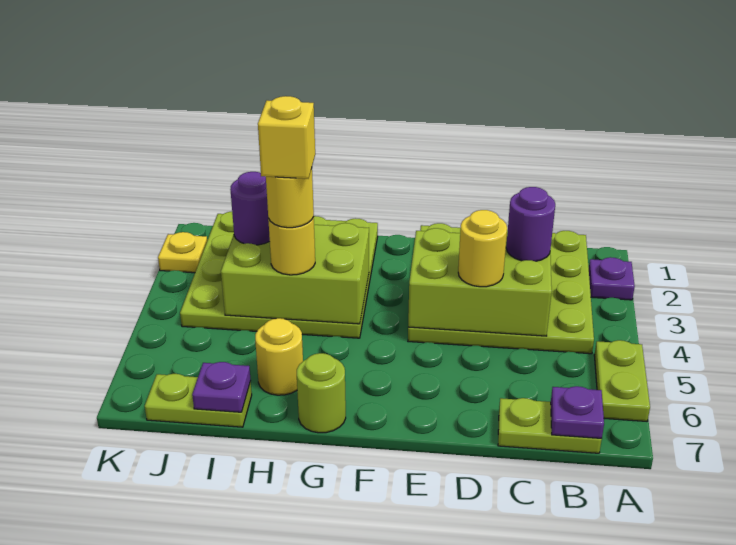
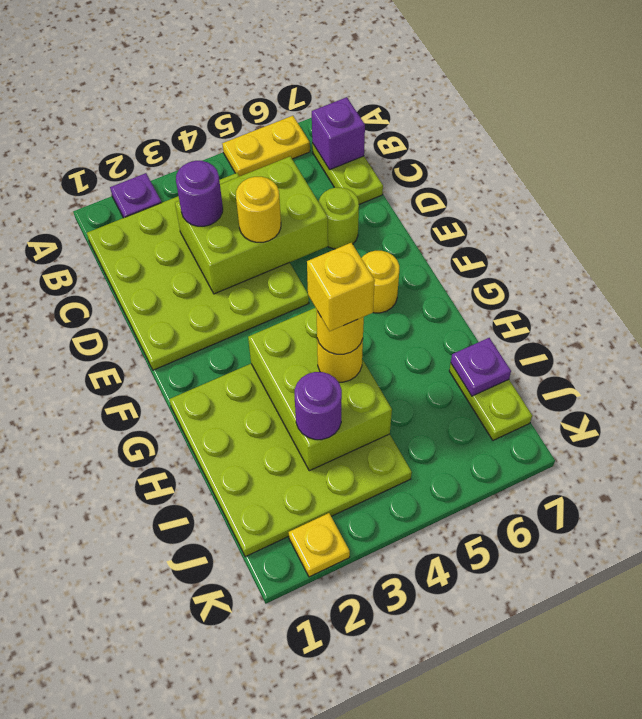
lime 1x2 plate [594,340,650,421] -> yellow 1x2 plate [222,116,310,176]
purple 1x1 plate [551,386,604,438] -> purple 1x1 brick [312,97,365,170]
lime 2x3 brick [408,228,552,336] -> lime 2x3 brick turned to [175,157,328,294]
lime 1x1 round brick [297,353,346,433] -> lime 1x1 round brick moved to [319,188,359,249]
yellow 1x1 round brick [255,318,303,395] -> yellow 1x1 round brick moved to [361,251,399,313]

